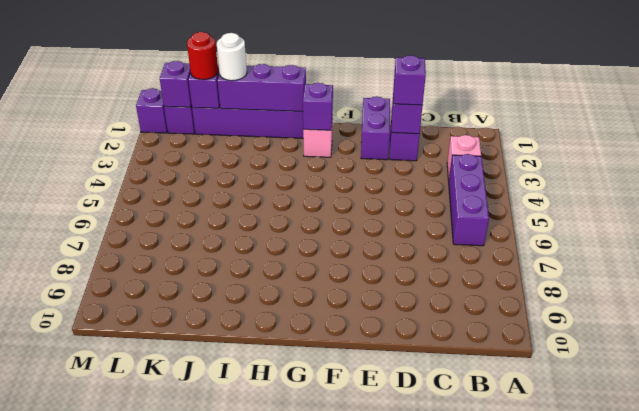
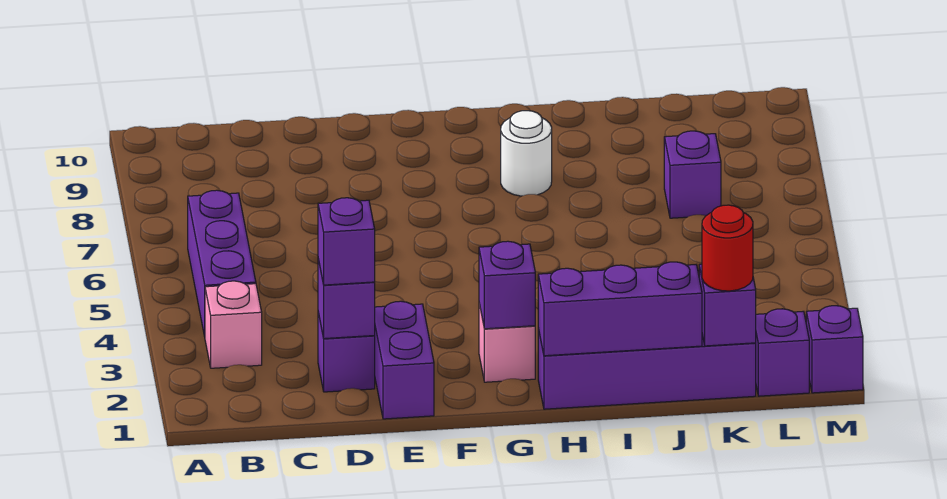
white 1x1 round brick [217,33,247,81] -> white 1x1 round brick moved to [501,111,552,196]
purple 1x1 brick [160,61,192,107] -> purple 1x1 brick moved to [664,131,721,218]

